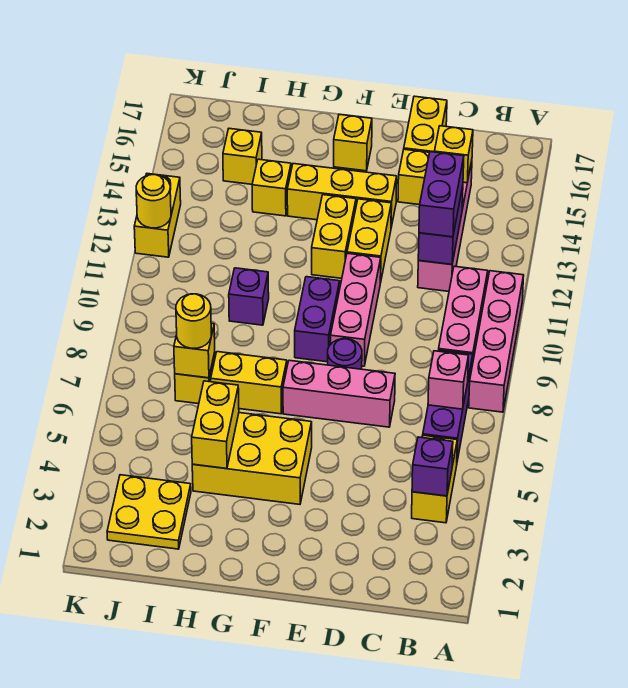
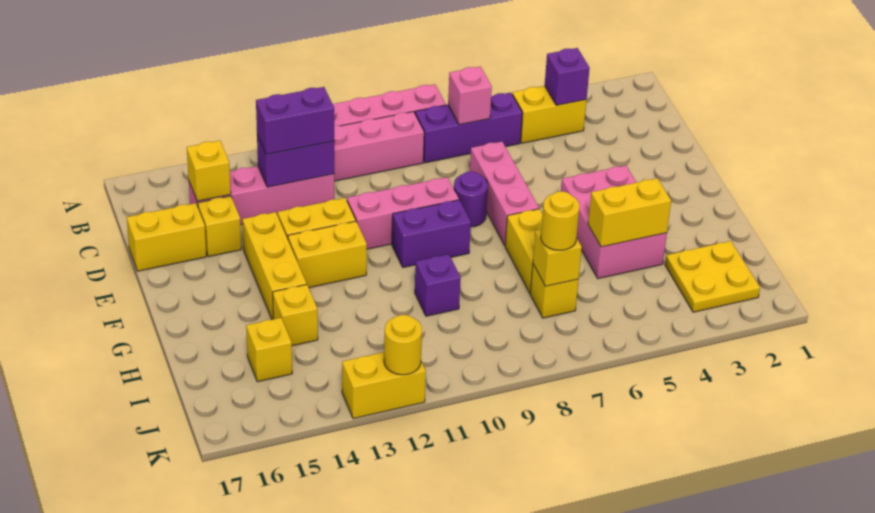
yellow 2x3 brick [192,413,312,504] -> pink 2x3 brick [561,165,667,279]
yellow 1x1 brick [334,114,372,171] -> none

